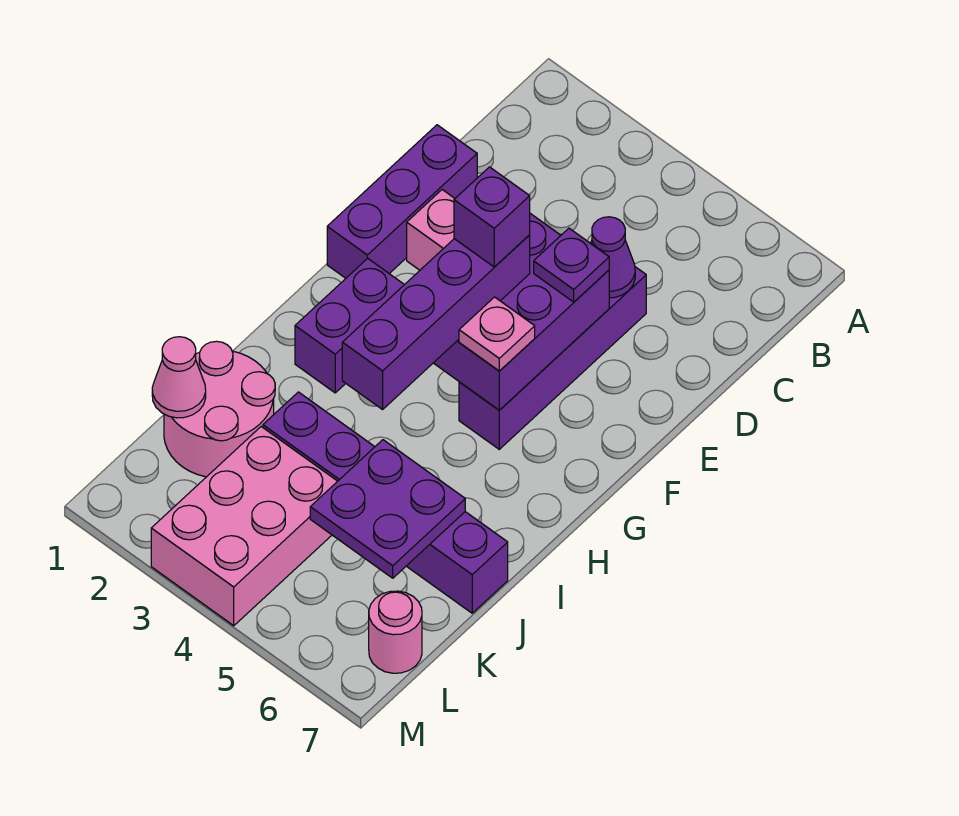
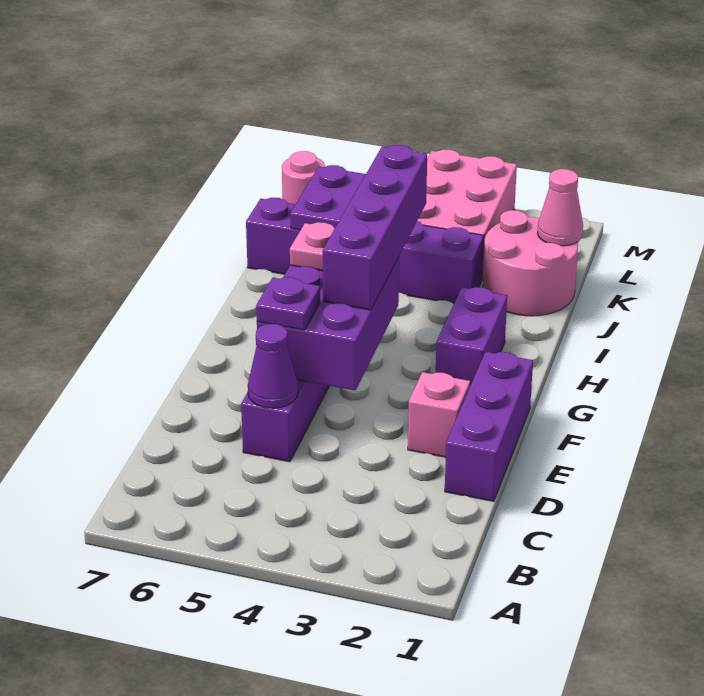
purple 1x1 brick [454,167,530,267] -> none

